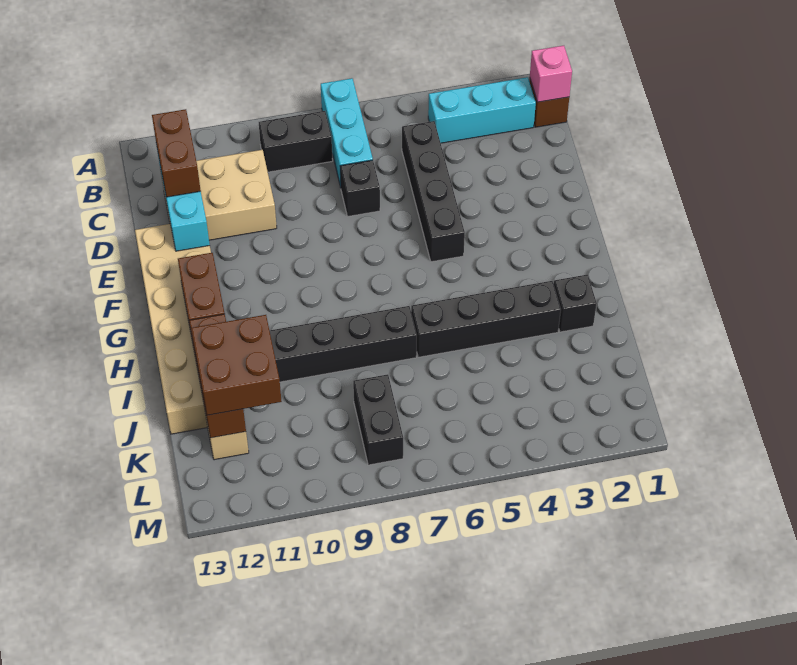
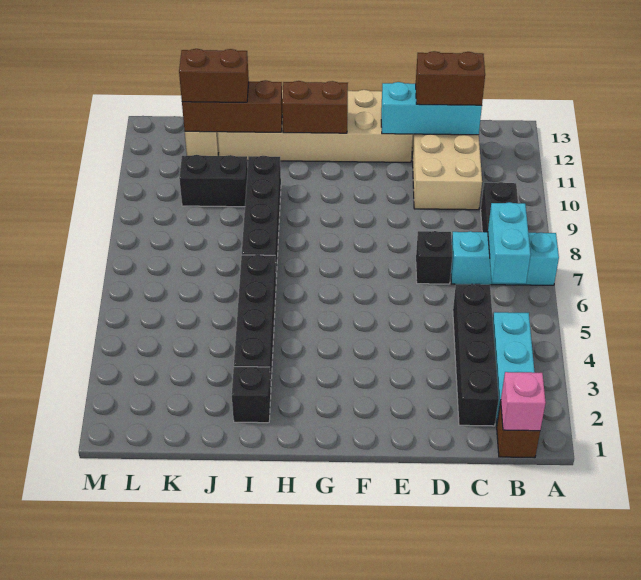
none -> cyan 1x2 brick [488,202,531,284]
black 1x4 brick [402,121,465,262] -> black 1x4 brick turned to [453,284,499,426]
brown 2x2 brick [191,315,282,415] -> brown 1x2 brick [179,49,249,102]
black 1x2 brick [353,374,403,465] -> black 1x2 brick moved to [179,155,248,207]

